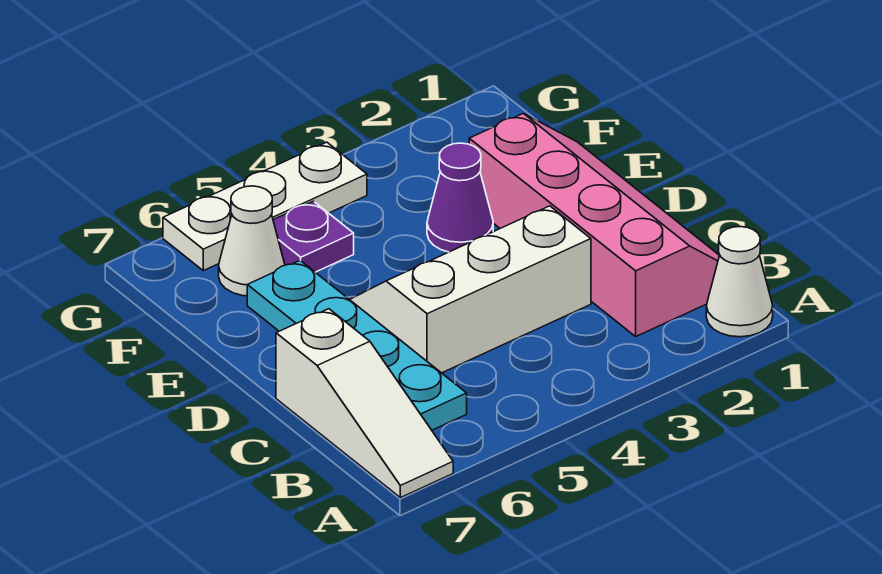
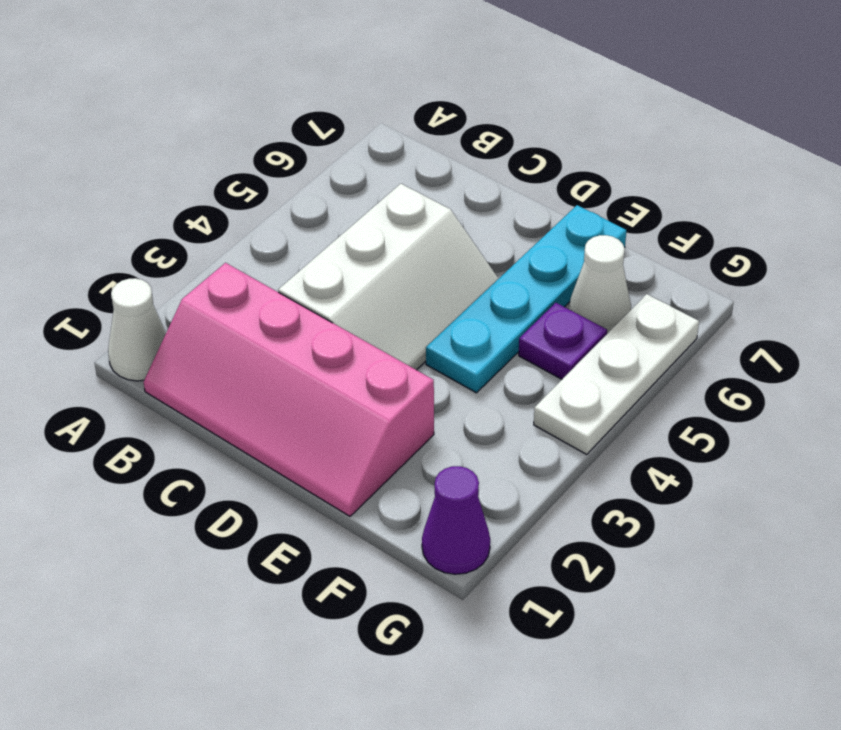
white 1x3 slope [276,309,453,498] -> none
cyan 1x4 plate [247,260,467,430] -> cyan 1x4 plate turned to [426,205,626,393]
purple 1x1 cone [427,143,493,252] -> purple 1x1 cone moved to [422,466,490,574]

